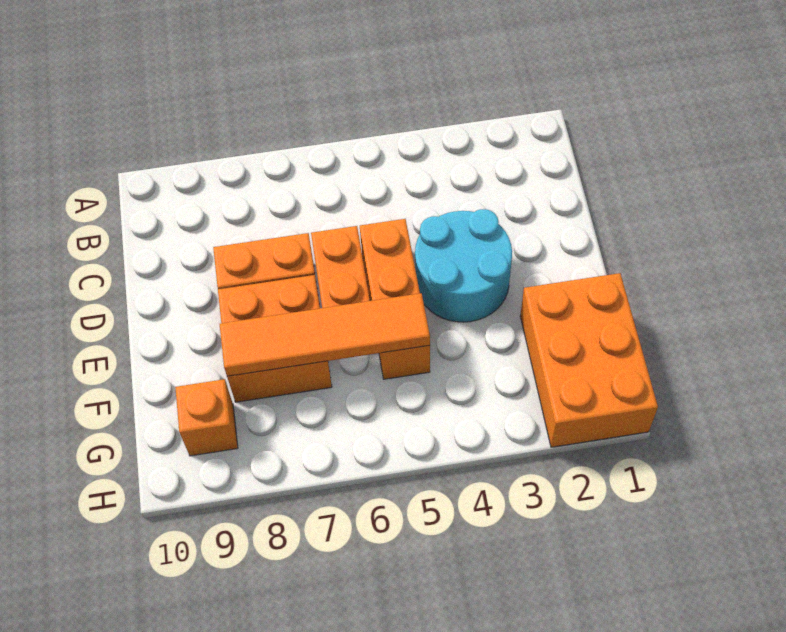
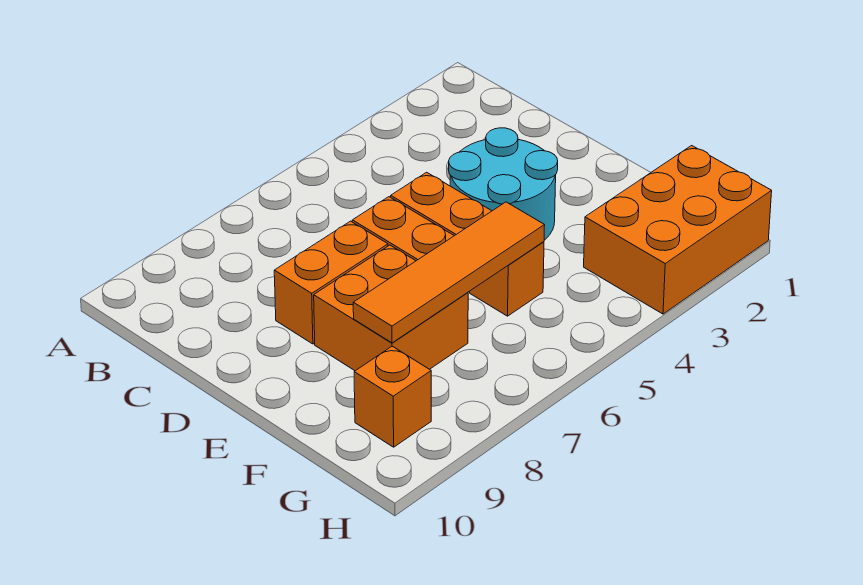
orange 2x3 brick [520,273,658,447] -> orange 2x3 brick turned to [584,146,772,314]

